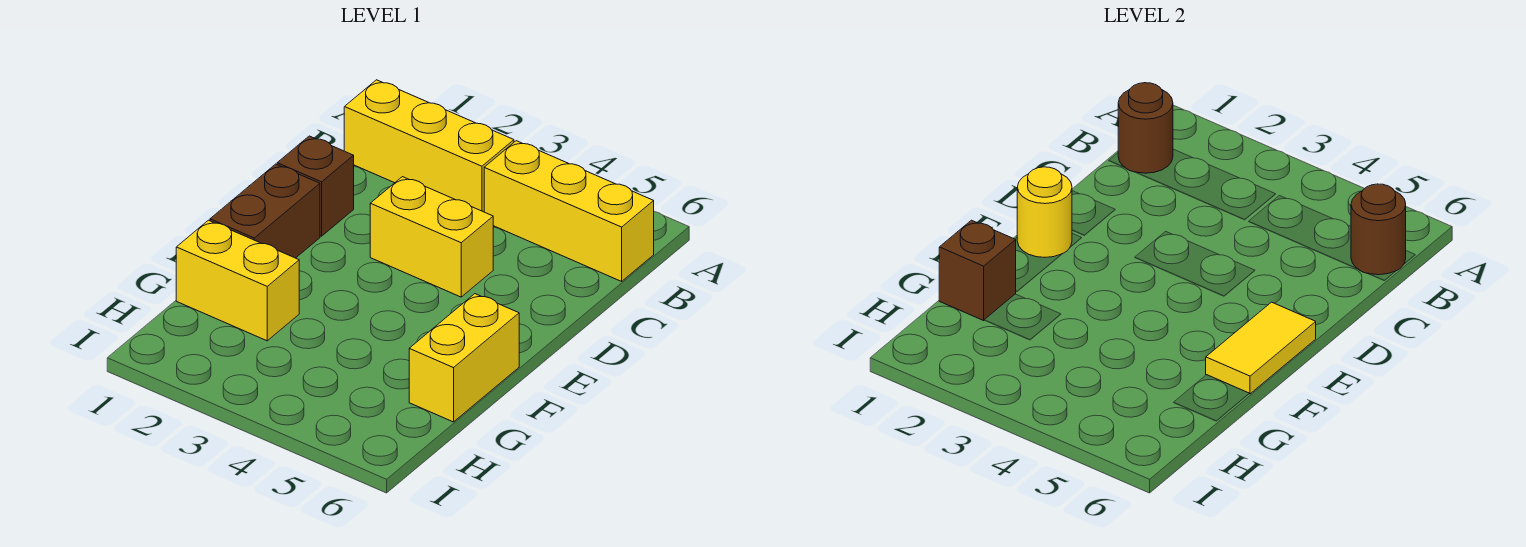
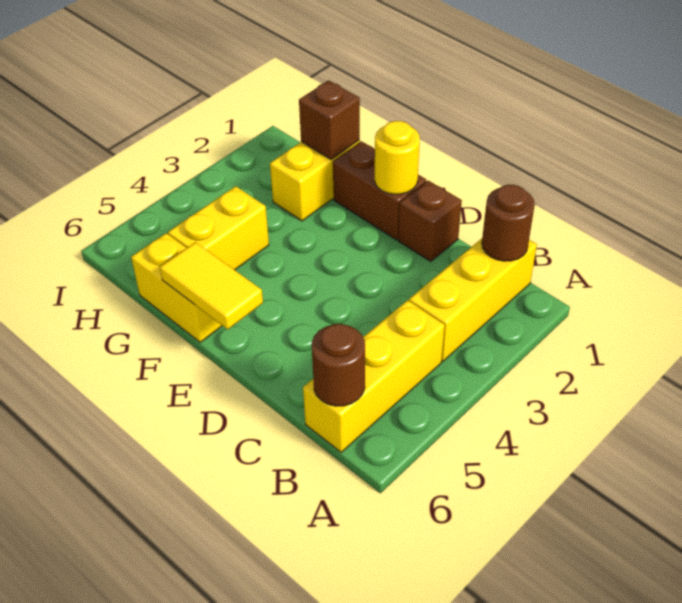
yellow 1x2 brick [370,177,493,297] -> yellow 1x2 brick moved to [168,186,269,270]

